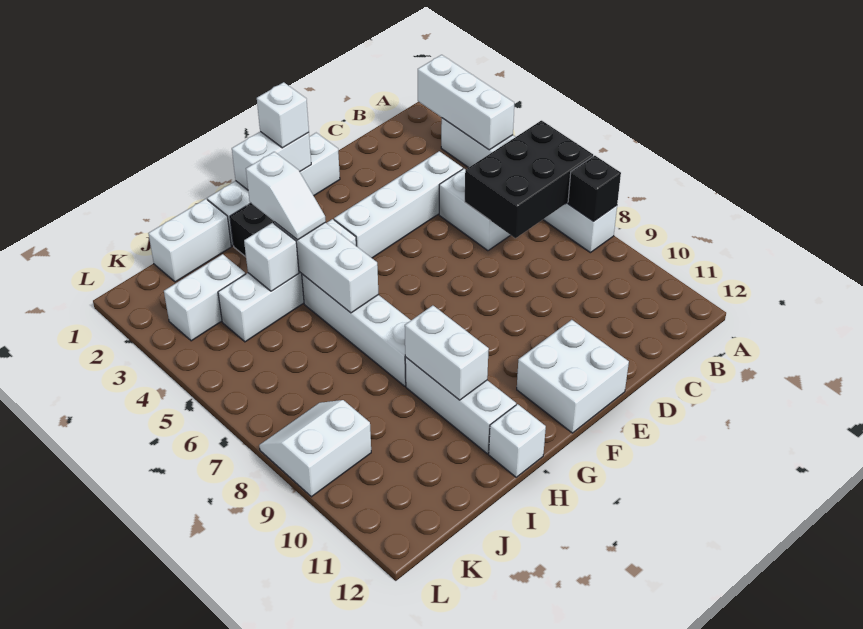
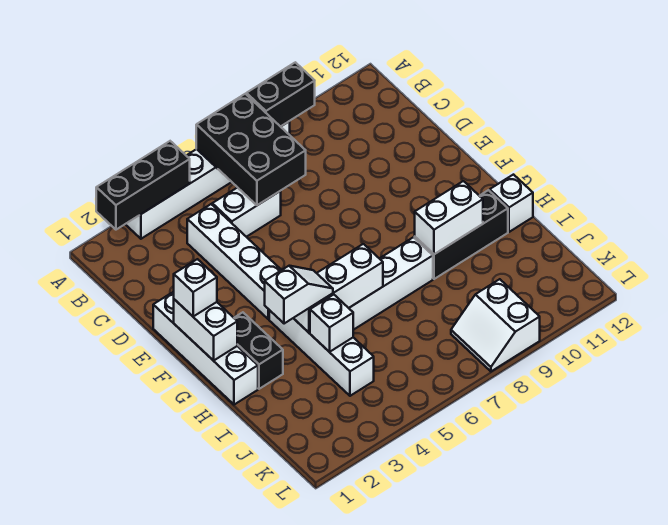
white 1x3 brick [418,55,514,150] -> black 1x3 brick [96,141,190,230]
black 1x1 brick [568,156,621,221] -> black 1x2 brick [247,62,315,127]
white 2x2 brick [517,320,629,433] -> none
white 1x3 brick [405,357,516,454] -> black 1x3 brick [415,190,508,279]
white 1x2 brick [148,199,231,282] -> none
white 1x2 brick [164,254,245,341] -> none

